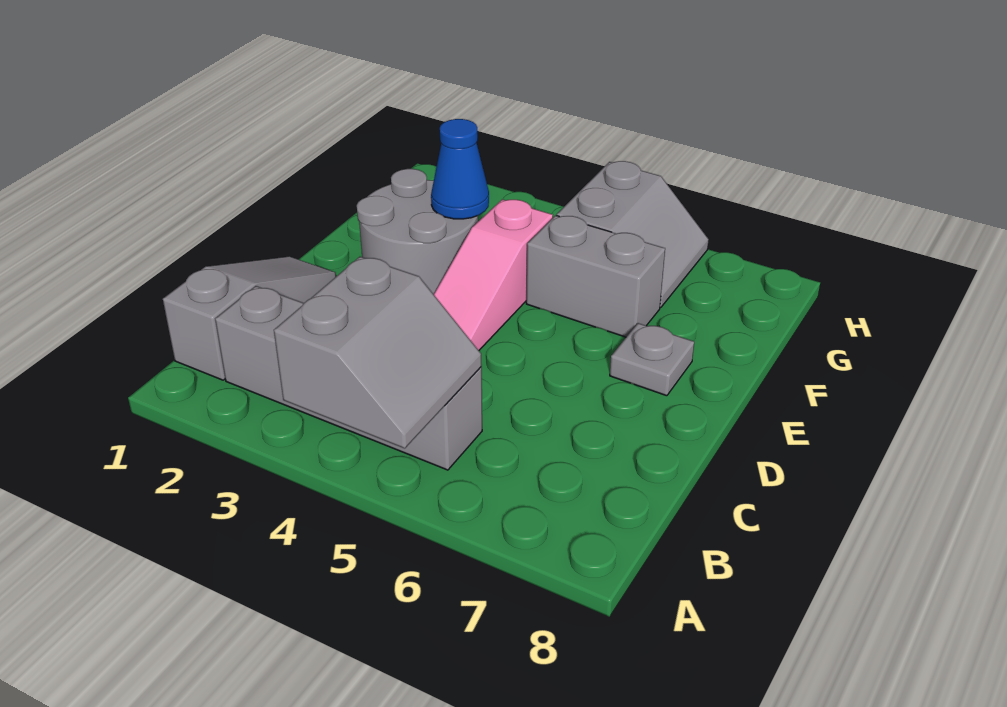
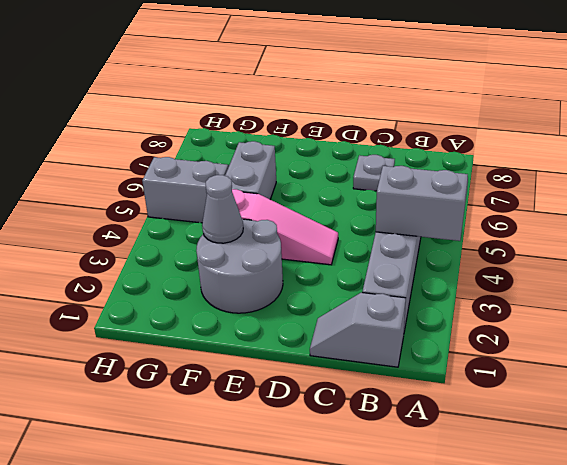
grey 1x3 slope [163,256,336,380] -> grey 1x2 slope [310,293,406,367]
grey 1x1 plate [610,323,694,396] -> grey 1x1 plate moved to [353,155,395,191]
blue 1x1 cone [431,119,489,219] -> grey 1x1 cone [202,175,243,243]

